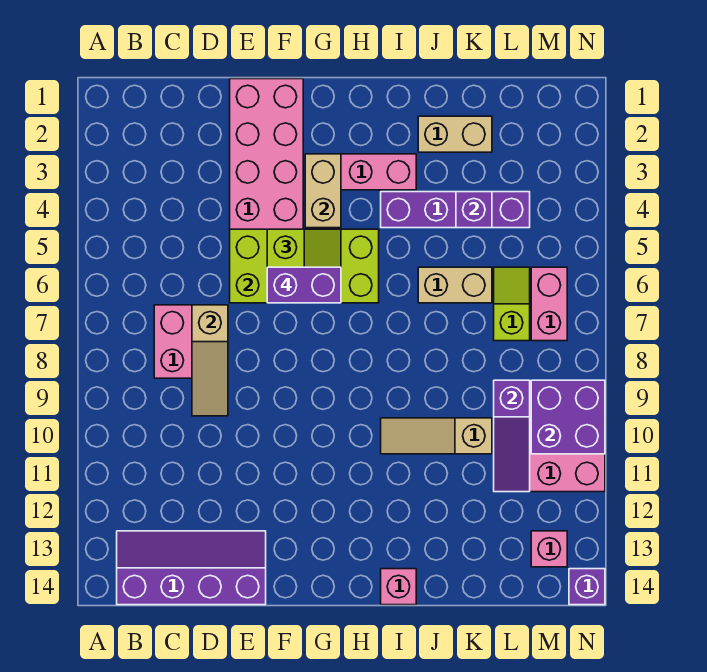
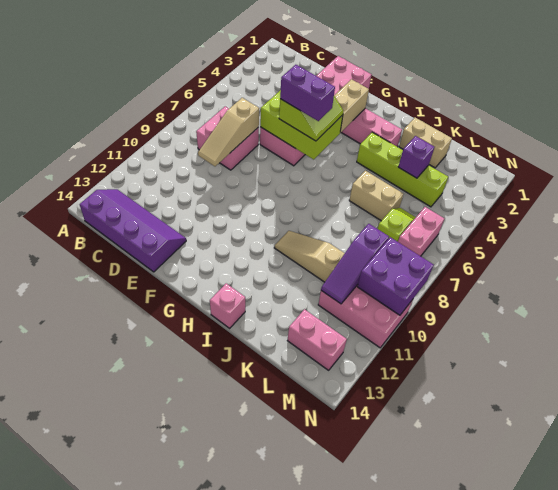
lime 2x4 brick [230,229,379,303] -> lime 2x3 brick [260,90,343,159]
purple 1x4 brick [381,192,530,228] -> lime 1x4 brick [357,132,448,207]
pink 1x1 brick [531,531,567,567] -> pink 1x2 brick [287,309,347,370]
purple 1x1 brick [569,569,605,605] -> none

